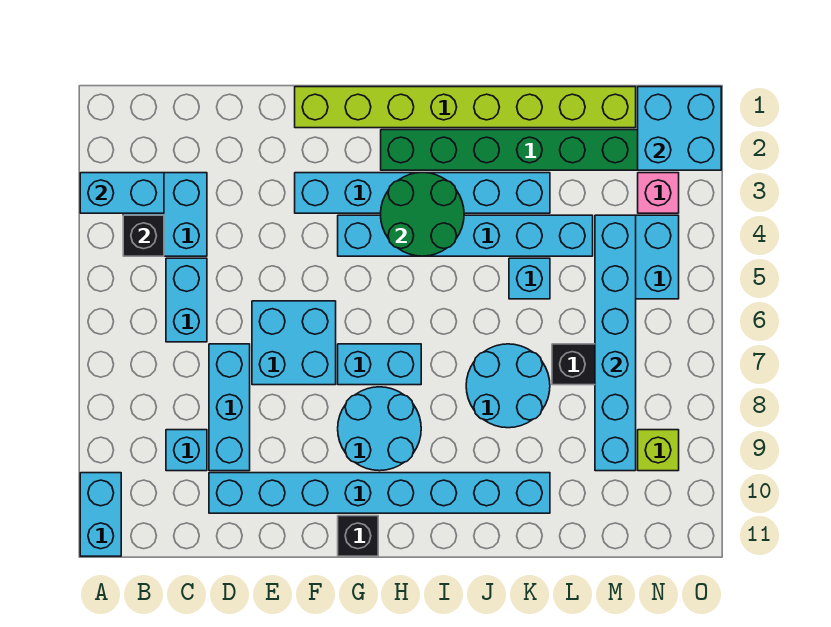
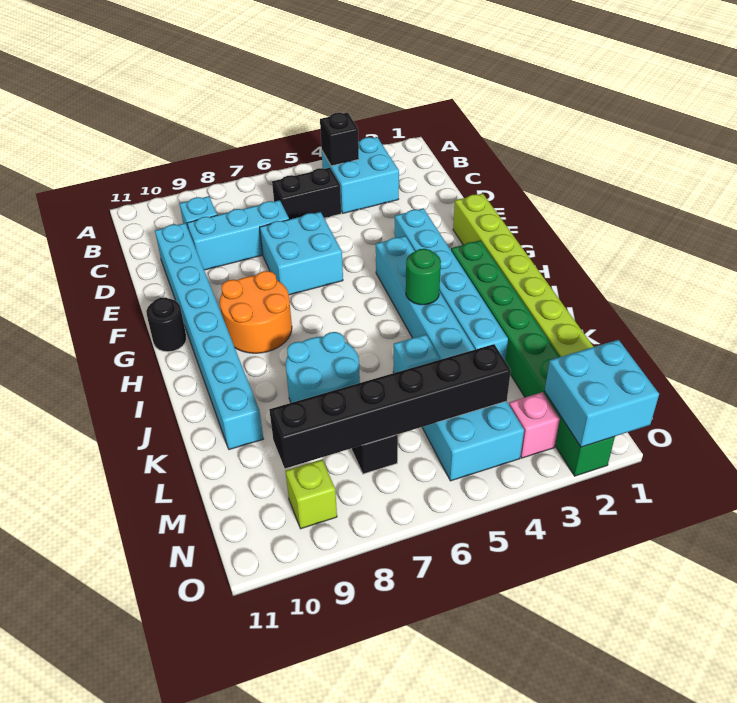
cyan 1x2 brick [80,173,164,213] -> none
cyan 1x2 brick [80,473,121,556] -> none
cyan 1x2 brick [166,258,207,342] -> black 1x2 brick [272,168,341,219]
cyan 1x2 brick [338,344,421,385] -> none
cyan 2x2 round brick [338,387,421,471] -> orange 2x2 round brick [220,271,292,353]
black 1x1 brick [338,516,378,556] -> black 1x1 round brick [146,297,186,352]
green 2x2 round brick [381,173,464,256] -> green 1x1 round brick [406,249,441,305]
cyan 1x6 brick [595,215,636,471] -> black 1x6 brick [269,344,511,468]

